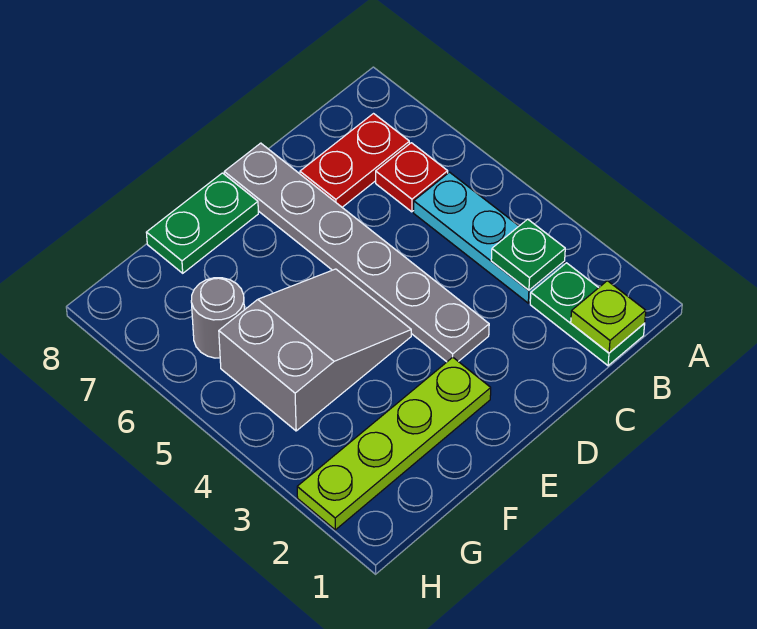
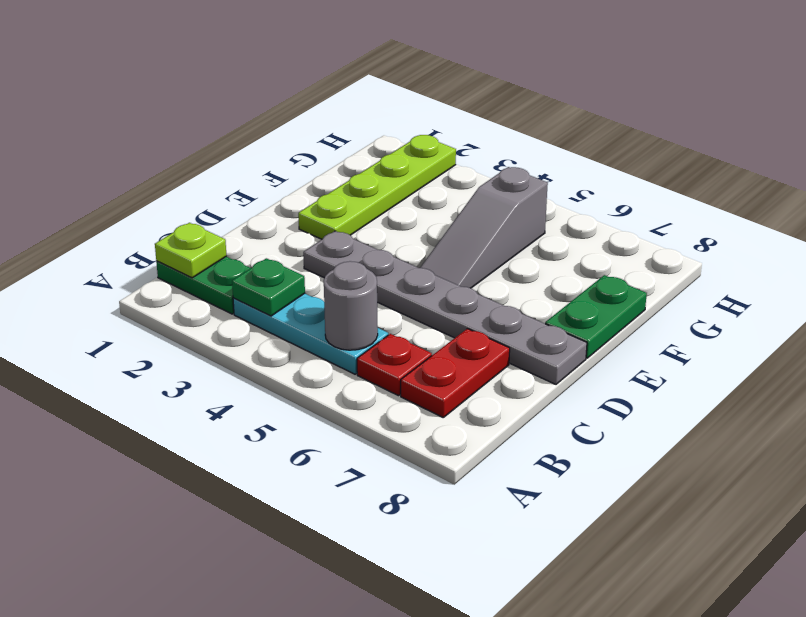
grey 2x3 slope [219,269,411,431] -> grey 1x3 slope [420,167,548,288]
grey 1x1 round brick [191,278,244,358] -> grey 1x1 round brick moved to [324,261,378,350]

